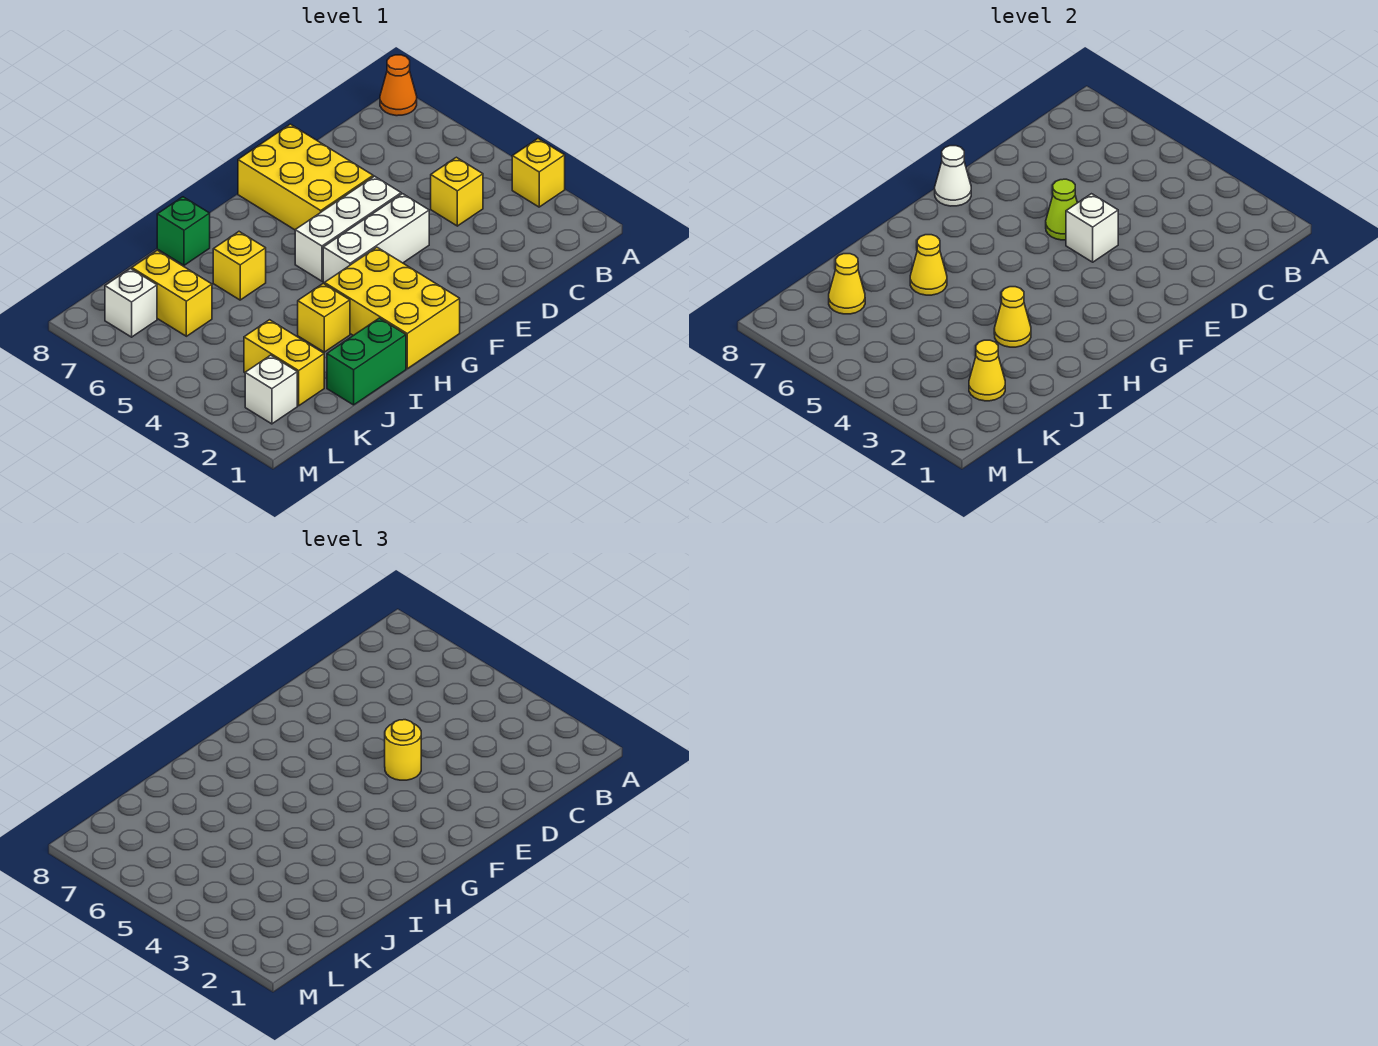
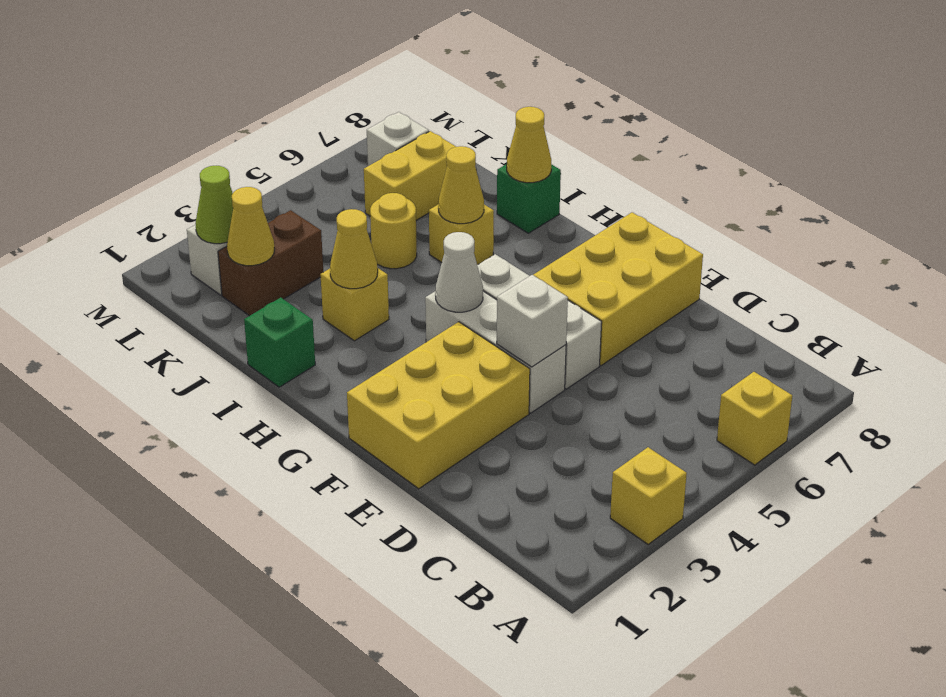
orange 1x1 cone [380,55,417,116] -> none
yellow 1x1 brick [431,157,483,226] -> yellow 1x1 brick moved to [717,372,792,465]
yellow 1x1 round brick [385,720,421,780] -> yellow 1x1 round brick moved to [370,193,417,269]
lime 1x1 cone [1046,179,1077,240] -> lime 1x1 cone moved to [195,166,233,244]
white 1x1 cone [935,146,971,206] -> white 1x1 cone moved to [435,232,483,312]
yellow 2x3 brick [325,247,460,369] -> yellow 2x3 brick moved to [347,322,530,489]
green 1x2 brick [327,318,406,405] -> green 1x1 brick [244,298,315,387]
yellow 1x2 brick [244,320,324,406] -> brown 1x2 brick [218,210,323,316]
yellow 1x1 cone [829,254,865,314] -> yellow 1x1 cone moved to [507,107,551,183]

